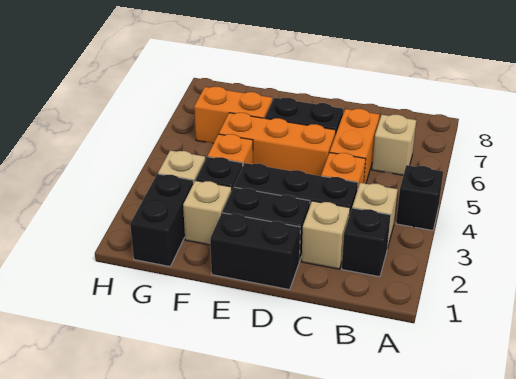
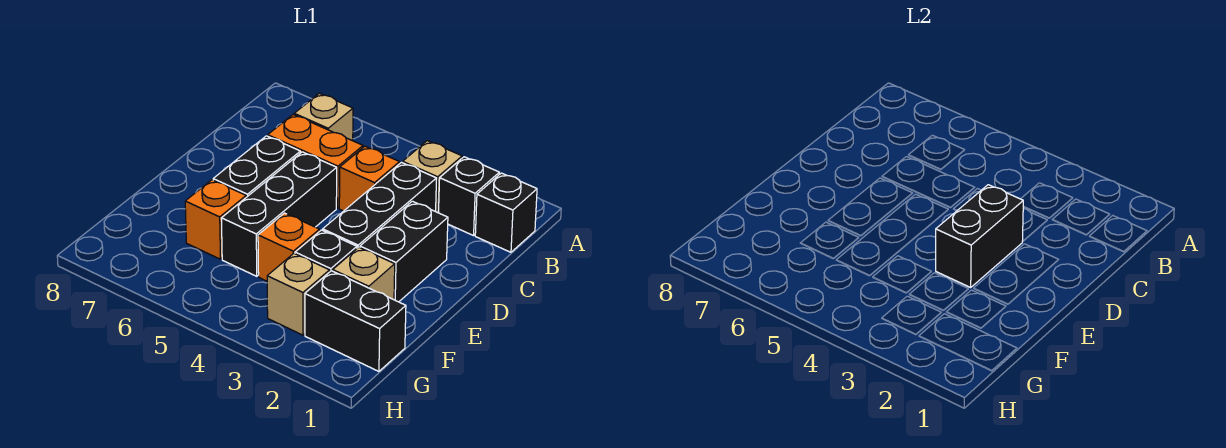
black 1x1 brick [396,165,443,230] -> black 1x1 brick moved to [475,173,537,252]
tan 1x1 brick [302,201,350,269] -> none
black 1x2 brick [210,213,300,290] -> black 1x2 brick moved to [936,185,1023,287]
orange 1x3 brick [219,113,336,176] -> black 1x3 brick [221,152,337,276]
orange 1x2 brick [194,87,272,143] -> orange 1x1 brick [185,180,246,259]

